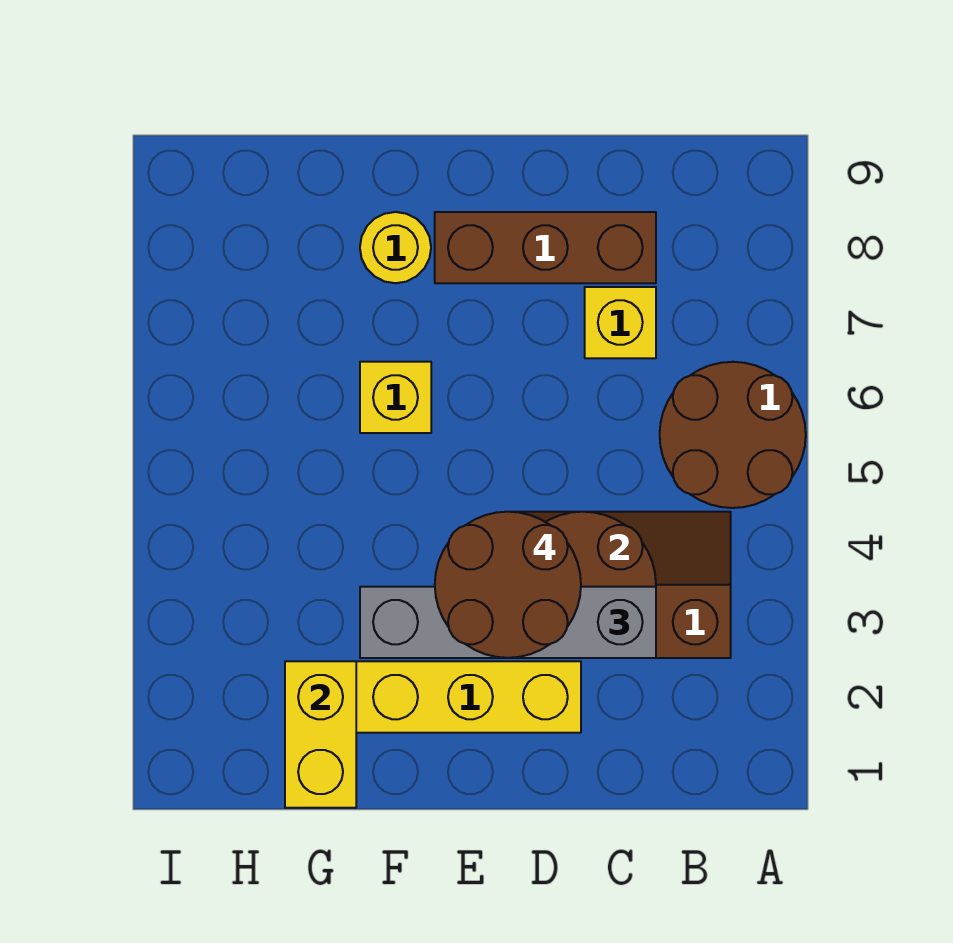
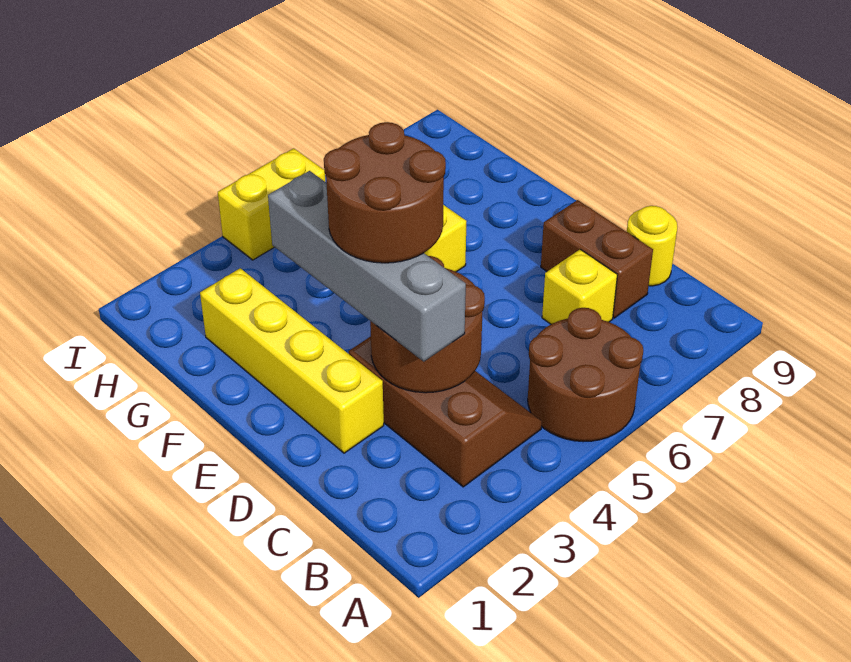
brown 1x3 brick [435,212,656,283] -> brown 1x2 brick [541,200,653,318]
yellow 1x1 round brick [360,212,431,283] -> yellow 1x1 round brick moved to [627,206,677,286]
yellow 1x2 brick [285,661,356,808] -> yellow 1x2 brick moved to [218,148,325,260]

